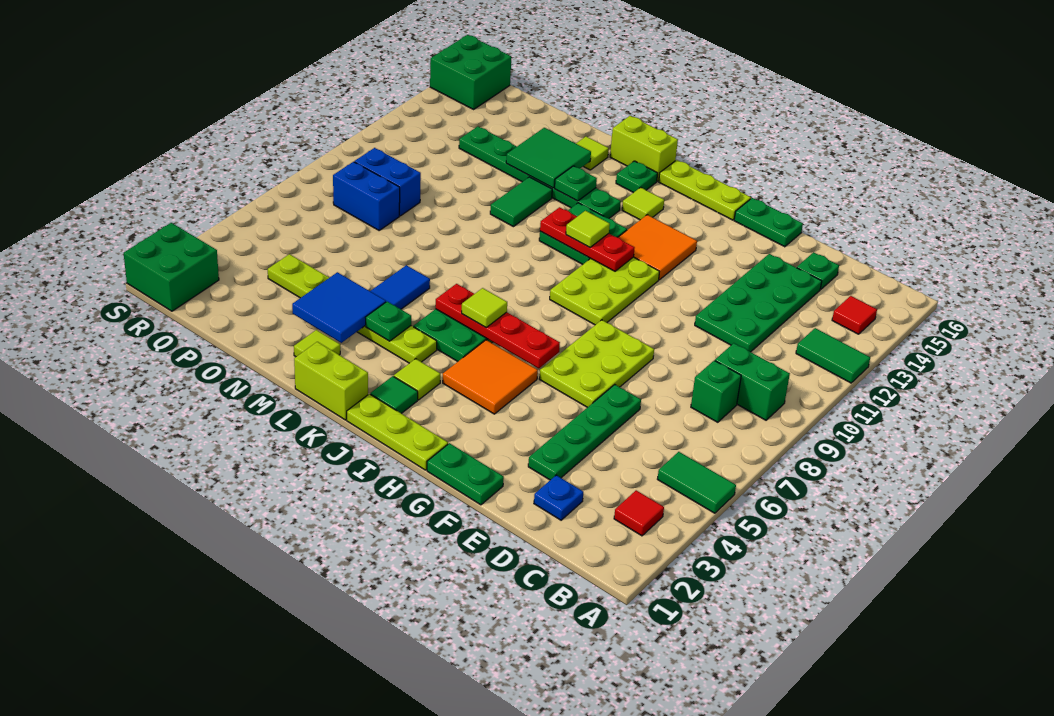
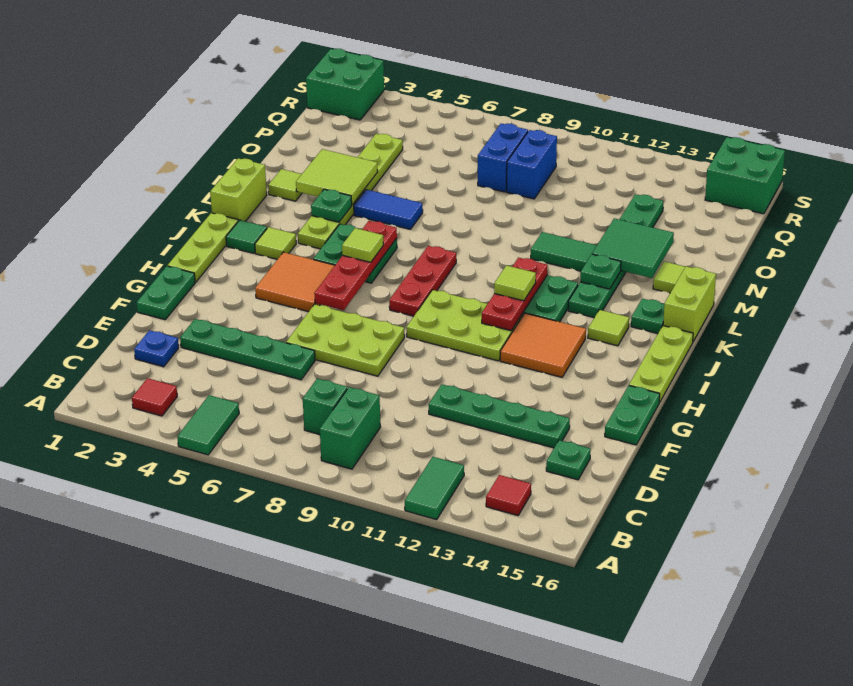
green 2x4 plate [695,254,822,352] -> green 1x4 plate [429,384,570,448]
none -> red 1x3 plate [389,246,456,316]
blue 2x2 tile [292,272,386,343] -> lime 2x2 tile [296,149,378,205]

